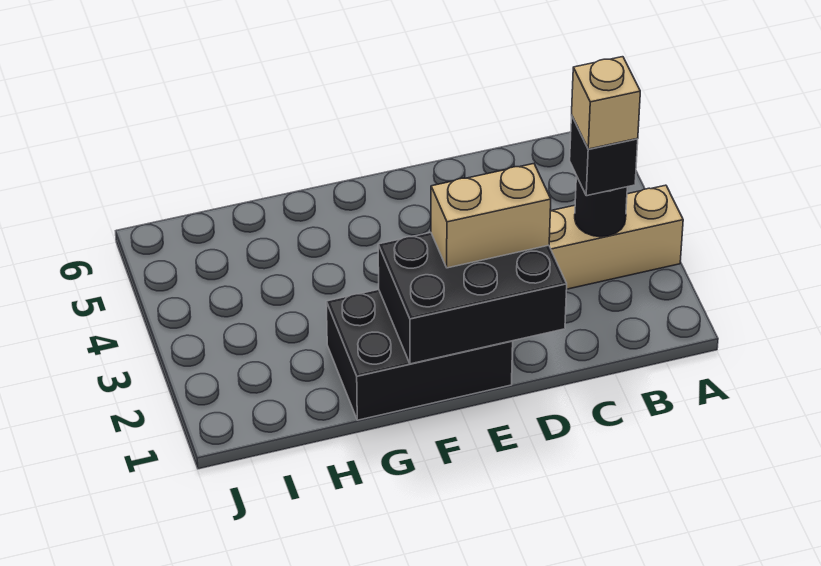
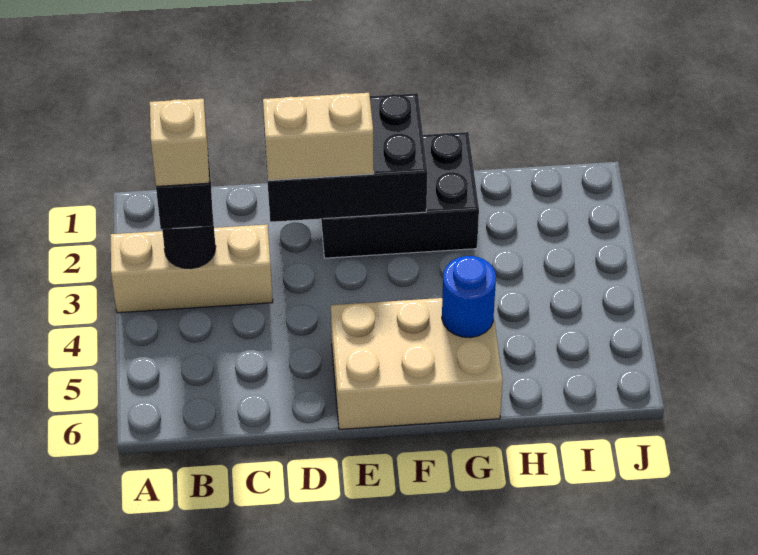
none -> tan 2x3 brick [331,298,503,429]
none -> blue 1x1 round brick [442,256,496,338]

